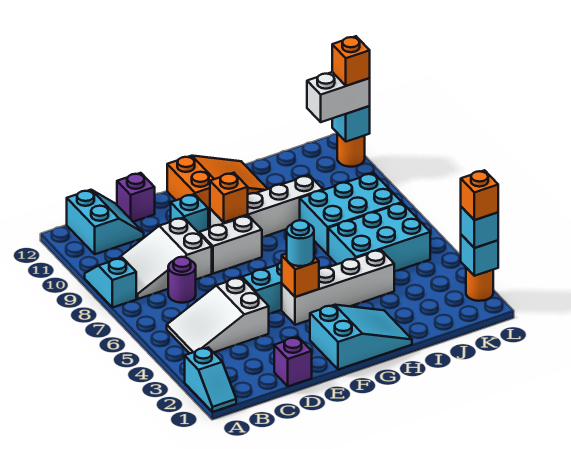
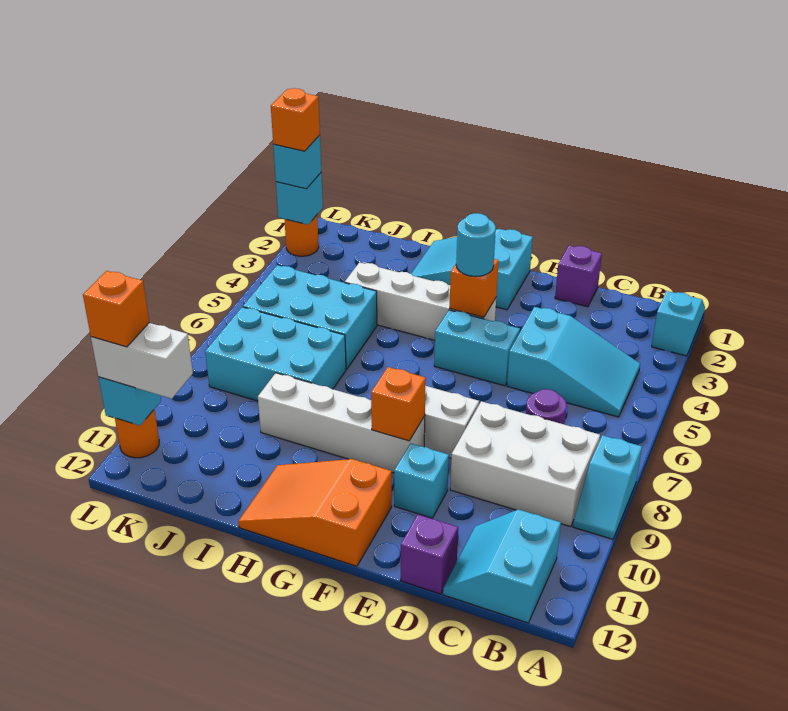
white 2x3 slope [167,277,269,353] -> cyan 2x3 slope [507,307,640,417]
white 2x3 slope [118,218,212,299] -> white 2x3 brick [450,401,600,527]

